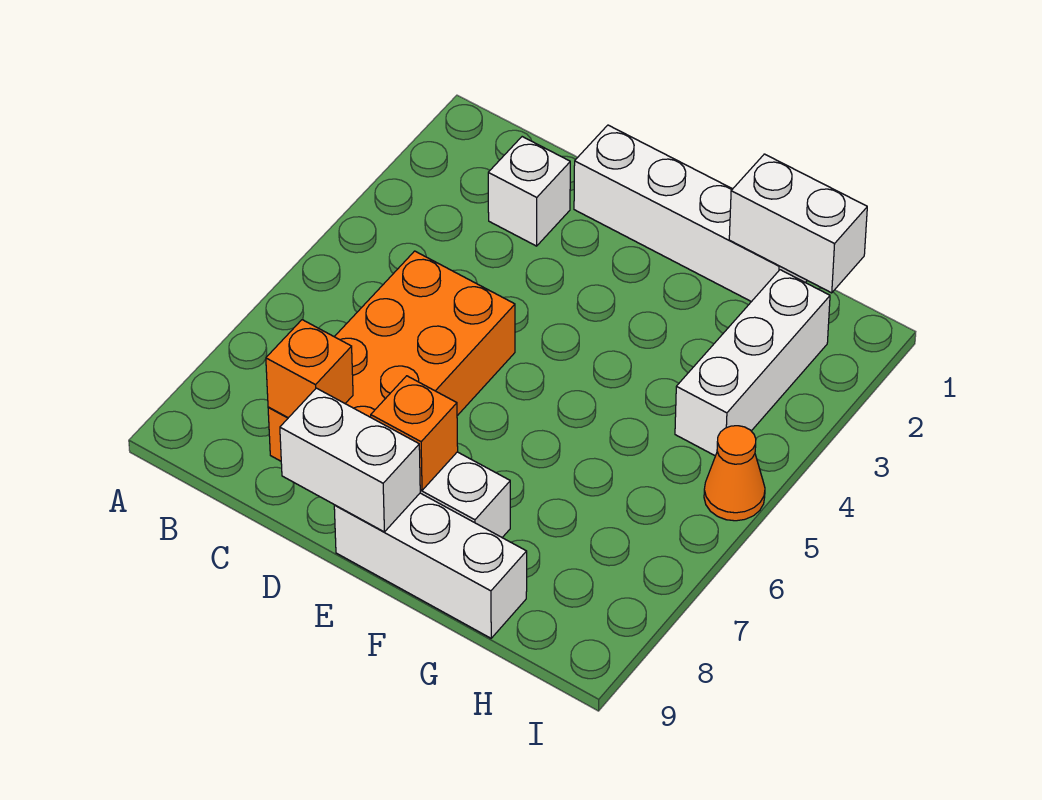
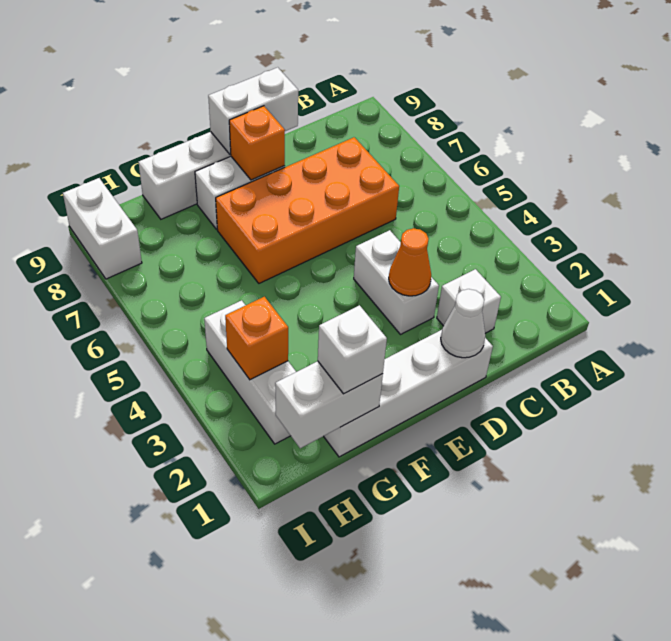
orange 2x4 brick [268,251,515,461] -> orange 2x4 brick turned to [216,137,399,283]
orange 1x1 brick [266,320,353,418] -> orange 1x1 brick moved to [225,297,288,380]
none -> white 1x1 cone [441,289,485,358]
none -> white 1x2 brick [354,230,439,335]
none -> white 1x1 brick [318,305,387,394]
orange 1x1 cone [704,426,765,521] -> orange 1x1 cone moved to [389,228,431,296]
none -> white 1x2 brick [63,178,142,279]

